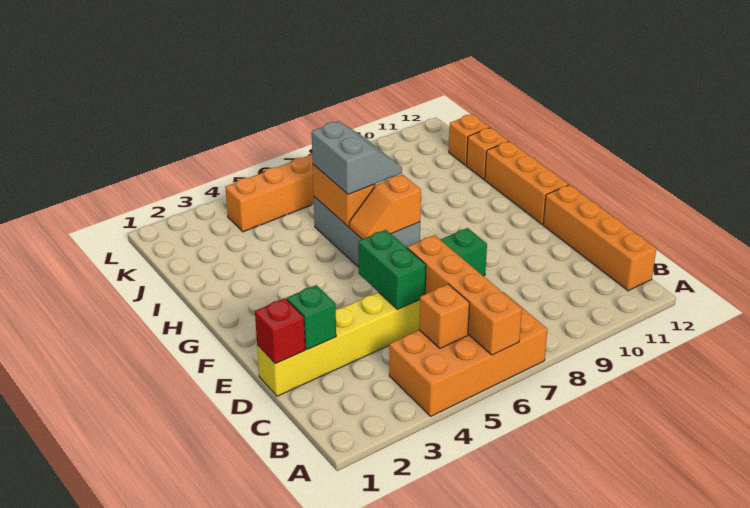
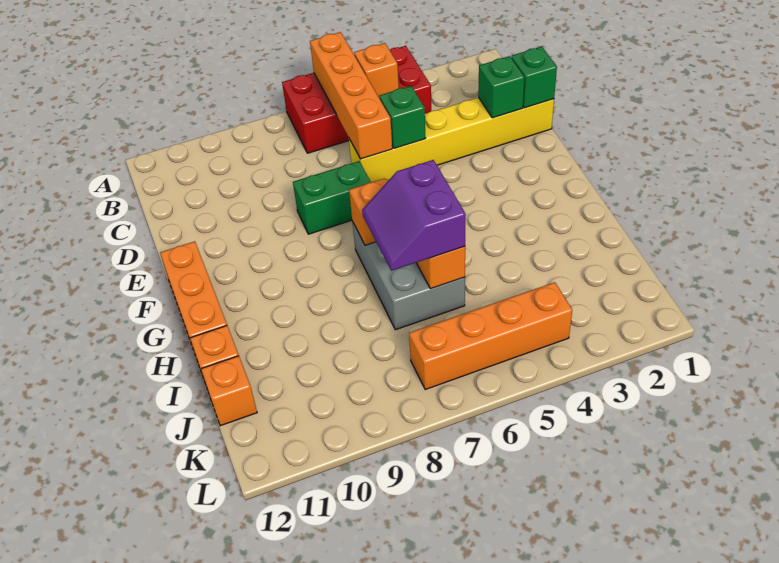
orange 2x4 brick [389,292,547,416] -> red 2x4 brick [282,46,431,153]
orange 1x4 brick [543,185,656,291] -> none
red 1x1 brick [255,298,305,364] -> green 1x1 brick [511,47,557,108]
green 1x2 brick [358,230,426,309] -> green 1x1 brick [379,86,425,148]
grey 2x2 slope [312,121,402,194] -> purple 2x2 slope [362,160,466,271]

